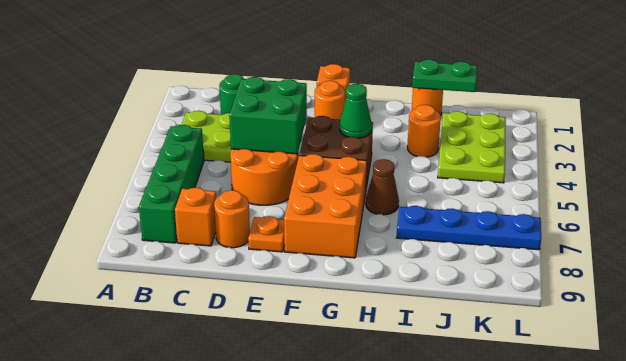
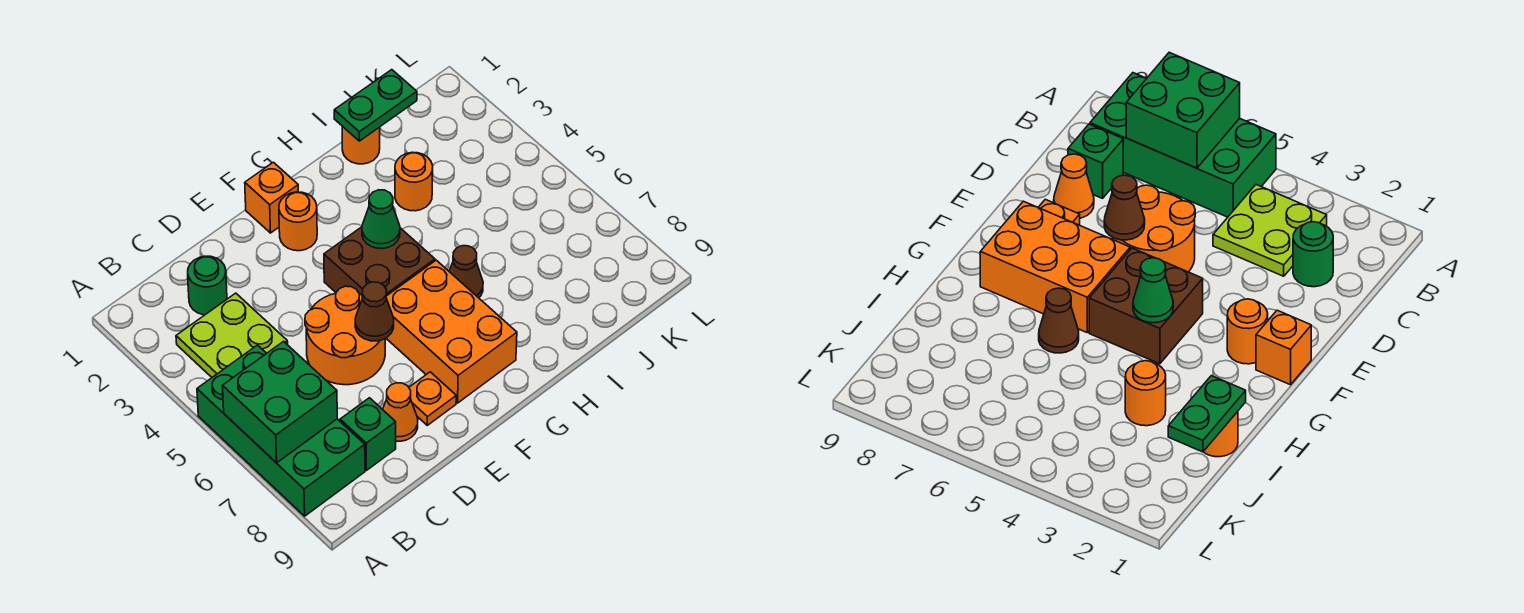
green 1x4 brick [139,125,204,243] -> green 2x4 brick [197,345,365,516]
orange 1x1 brick [175,188,216,246] -> green 1x1 brick [340,398,396,470]
green 2x2 brick [229,77,307,154] -> green 2x2 brick moved to [223,341,337,463]
orange 1x1 round brick [214,190,250,248] -> orange 1x1 cone [383,383,418,441]
none -> brown 1x1 cone [355,282,394,341]
blue 1x4 plate [397,206,541,250] -> none
lime 2x3 plate [438,111,506,183] -> none

